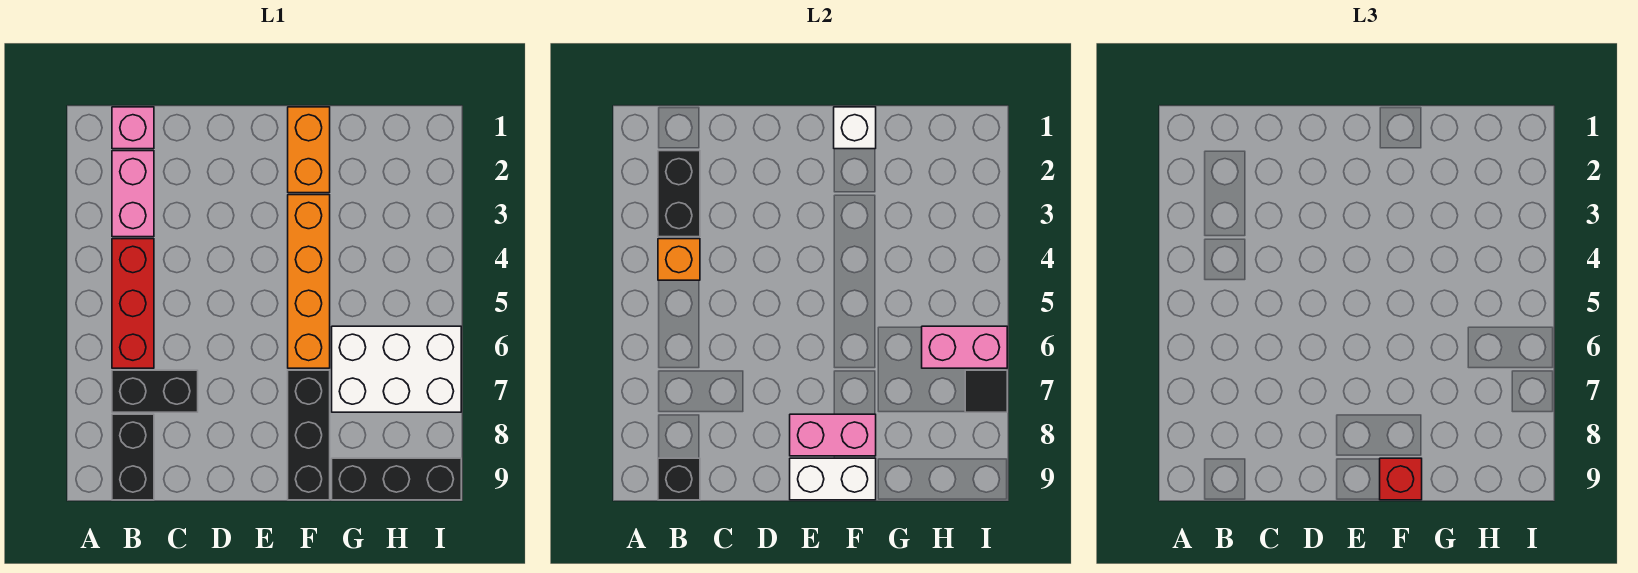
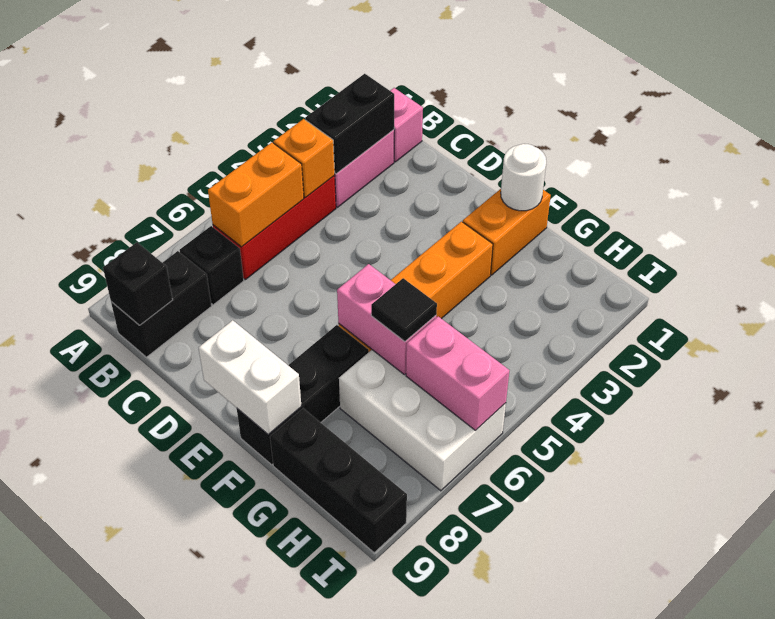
none -> orange 1x2 brick [208,143,304,247]
black 1x2 brick [112,370,198,412] -> black 1x1 brick [180,226,244,305]
pink 1x2 brick [790,414,876,456] -> pink 1x2 brick moved to [337,264,436,375]
white 1x1 brick [834,107,876,149] -> white 1x1 round brick [501,144,546,211]
red 1x1 brick [1380,458,1422,500] -> none
black 1x1 tile [965,370,1007,412] -> black 1x1 tile moved to [371,278,437,342]

